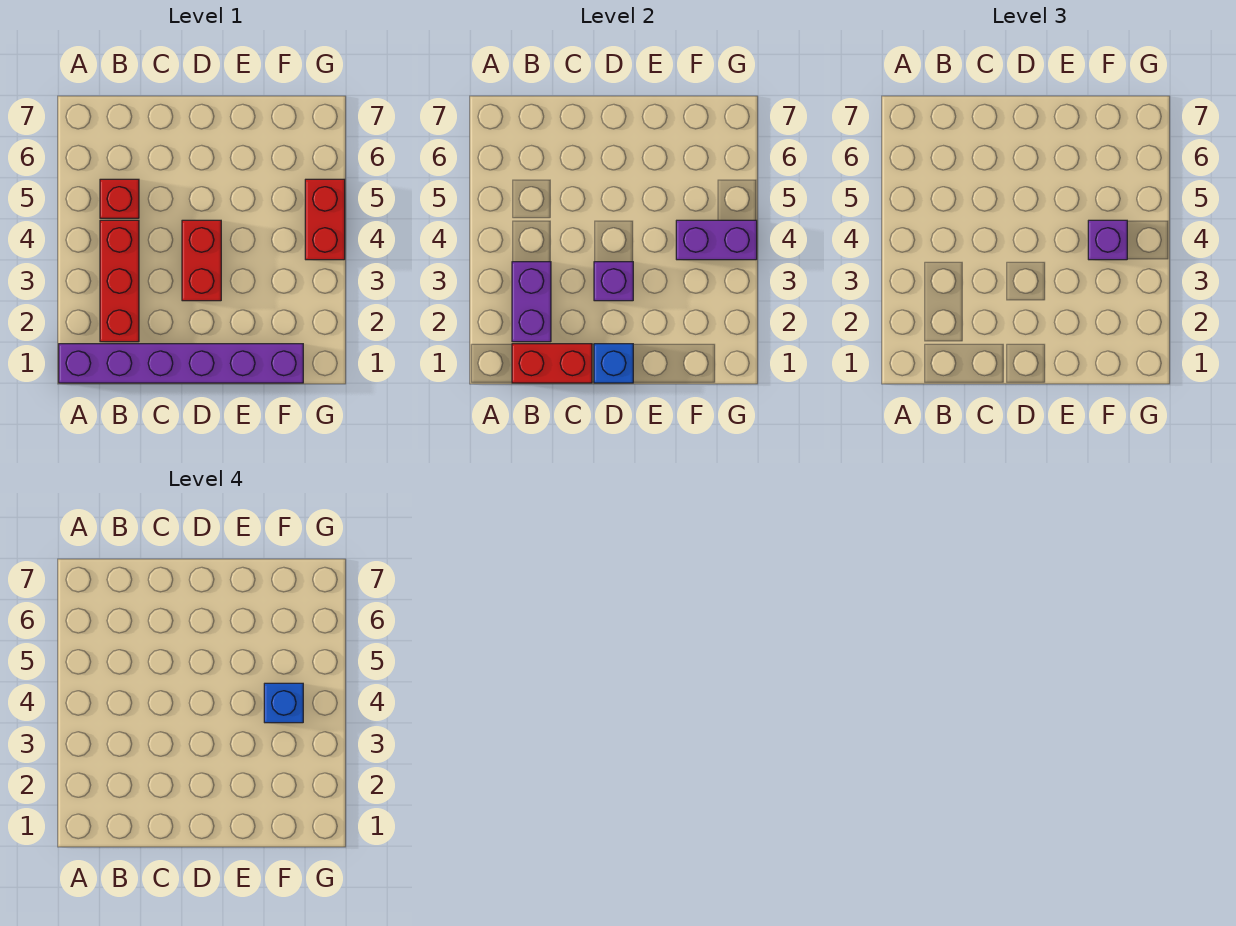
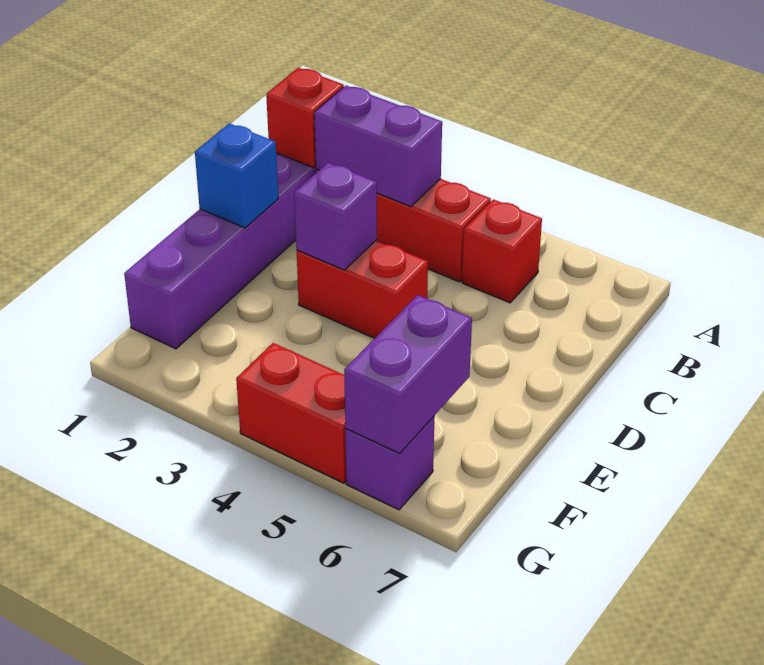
red 1x2 brick [512,344,592,383] -> red 1x1 brick [266,68,344,168]
purple 1x2 brick [676,220,757,260] -> purple 1x2 brick moved to [344,295,472,453]
purple 1x1 brick [1088,220,1127,260] -> purple 1x1 brick moved to [345,416,435,510]
blue 1x1 brick [264,683,303,723] -> none

